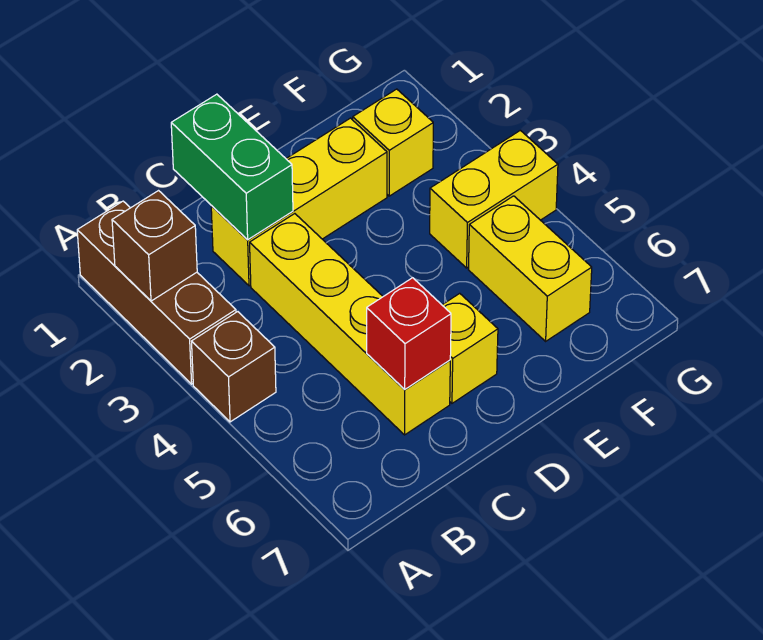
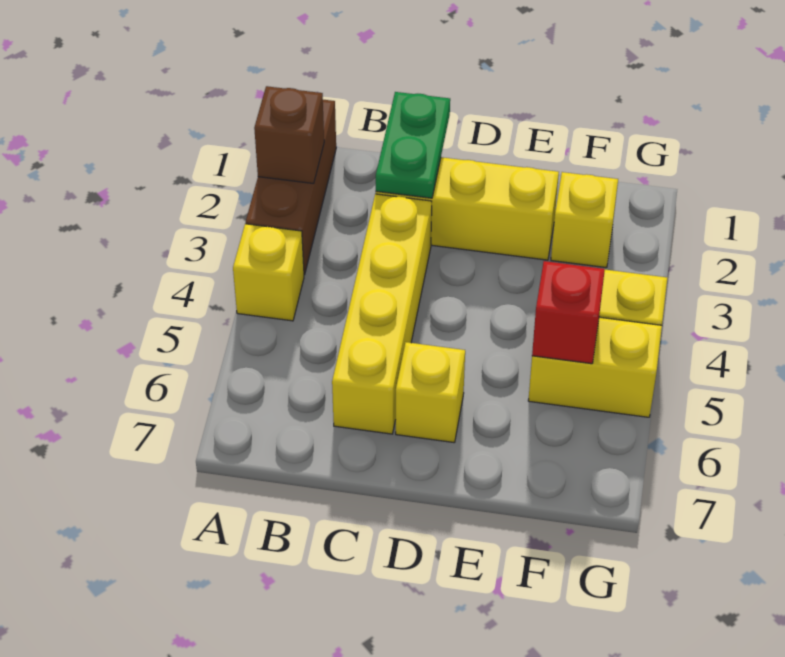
brown 1x1 brick [192,312,276,422] -> yellow 1x1 brick [233,224,304,321]
green 1x2 brick [171,94,293,240] -> green 1x2 plate [376,92,450,198]
red 1x1 brick [367,278,451,389] -> red 1x1 brick moved to [532,261,605,364]
yellow 1x2 brick [469,196,592,341] -> yellow 1x2 brick turned to [528,317,662,417]

